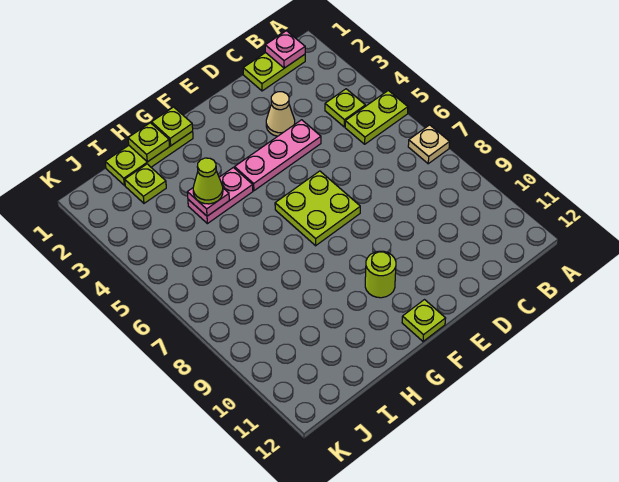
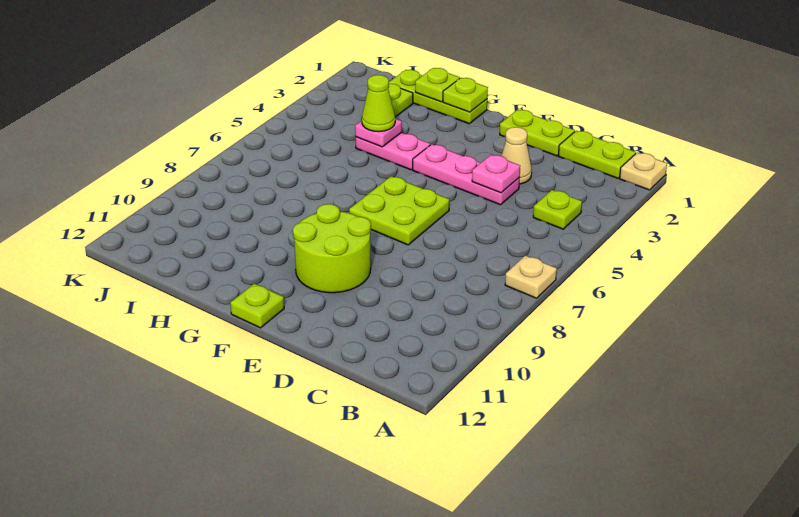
none -> tan 1x1 plate [620,152,667,190]
lime 1x2 plate [345,90,408,144] -> lime 1x2 plate moved to [500,110,575,156]
pink 1x1 plate [265,31,305,68] -> pink 1x1 plate moved to [472,155,520,193]
lime 1x1 round brick [365,251,396,298] -> lime 2x2 round brick [293,204,371,293]

